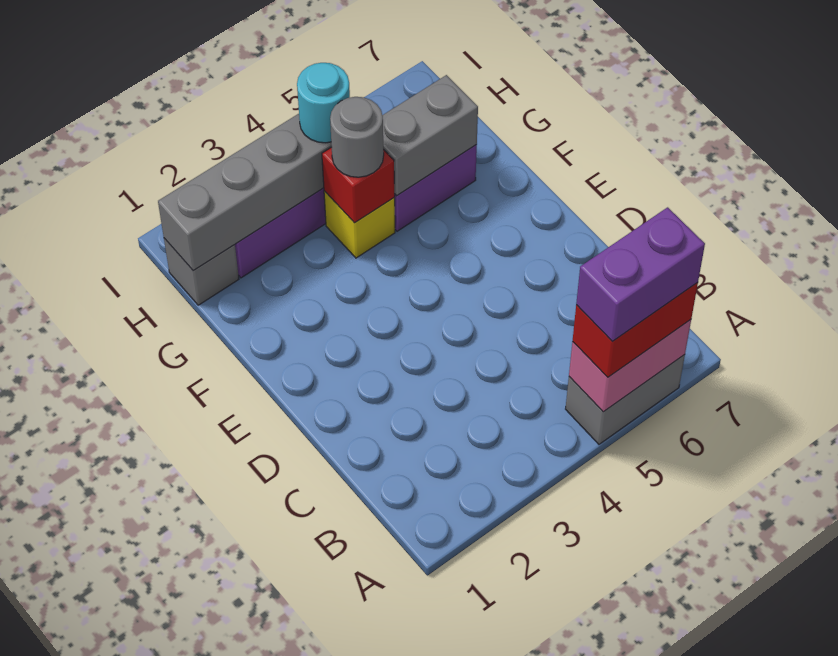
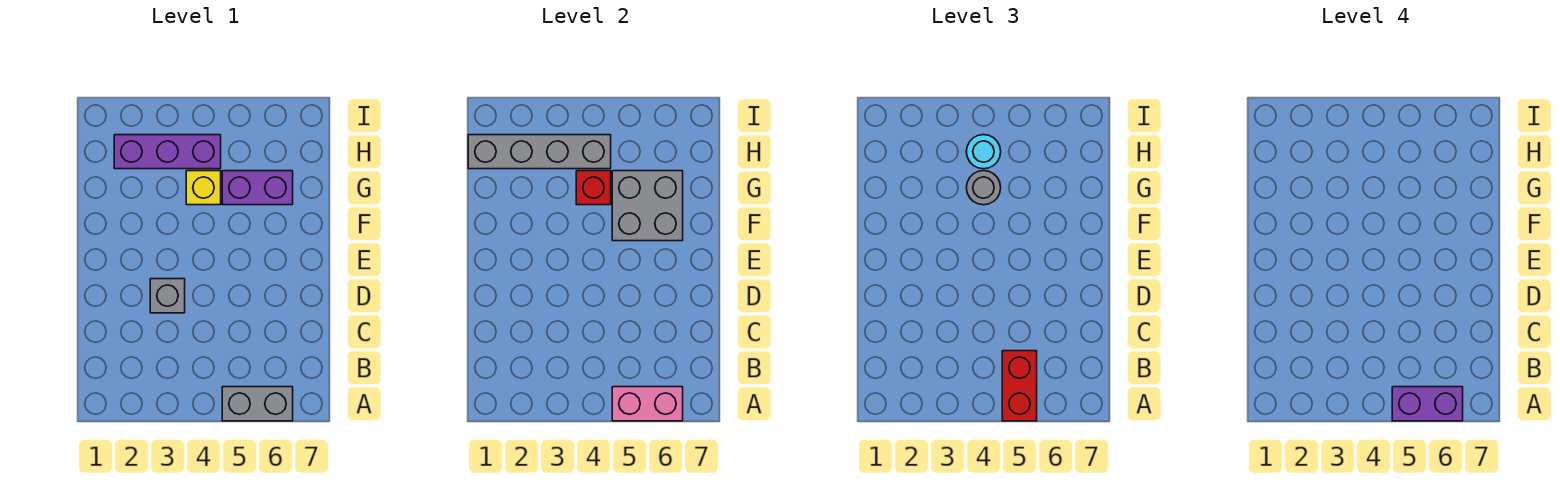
red 1x2 brick [573,283,698,377] -> red 1x2 brick turned to [1002,351,1037,421]
grey 1x2 brick [382,75,478,196] -> grey 2x2 brick [612,171,683,241]
grey 1x1 brick [164,238,239,305] -> grey 1x1 brick moved to [150,279,185,313]

